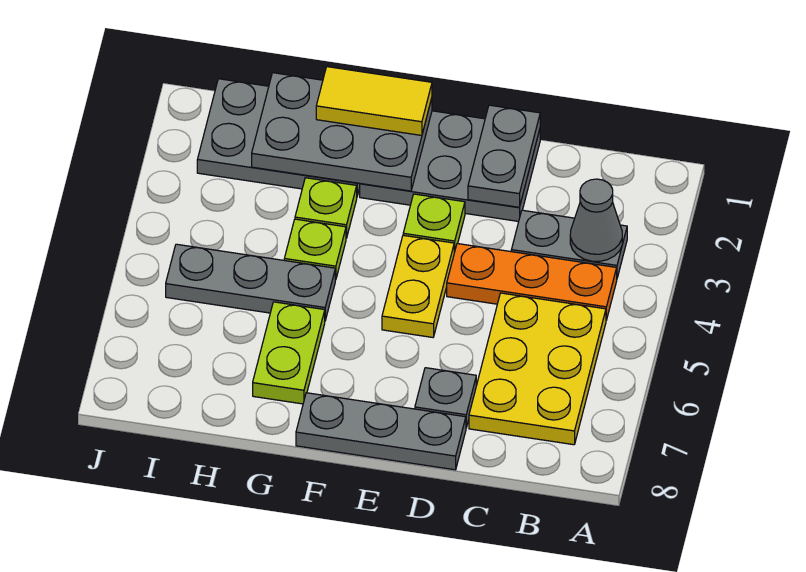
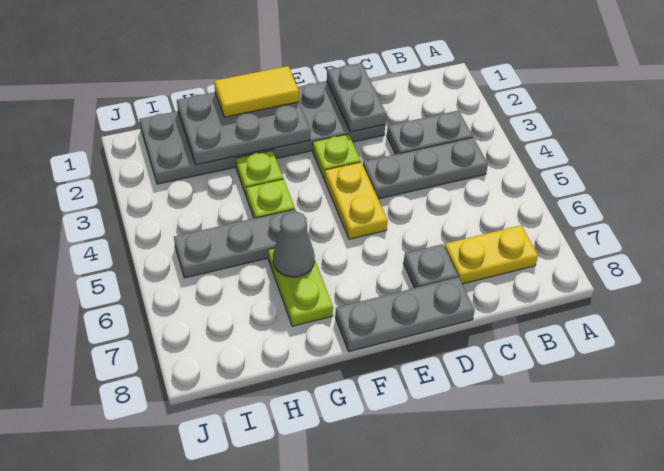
grey 1x1 cone [570,179,622,261] -> grey 1x1 cone moved to [273,212,315,277]
orange 1x3 plate [447,244,617,320] -> grey 1x3 plate [363,137,488,199]
yellow 2x3 plate [469,293,606,445] -> yellow 1x2 plate [444,225,538,284]

